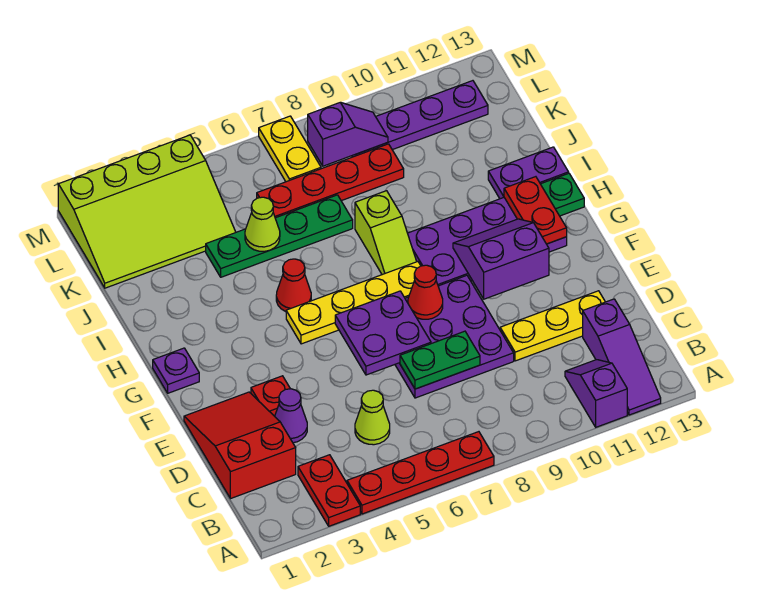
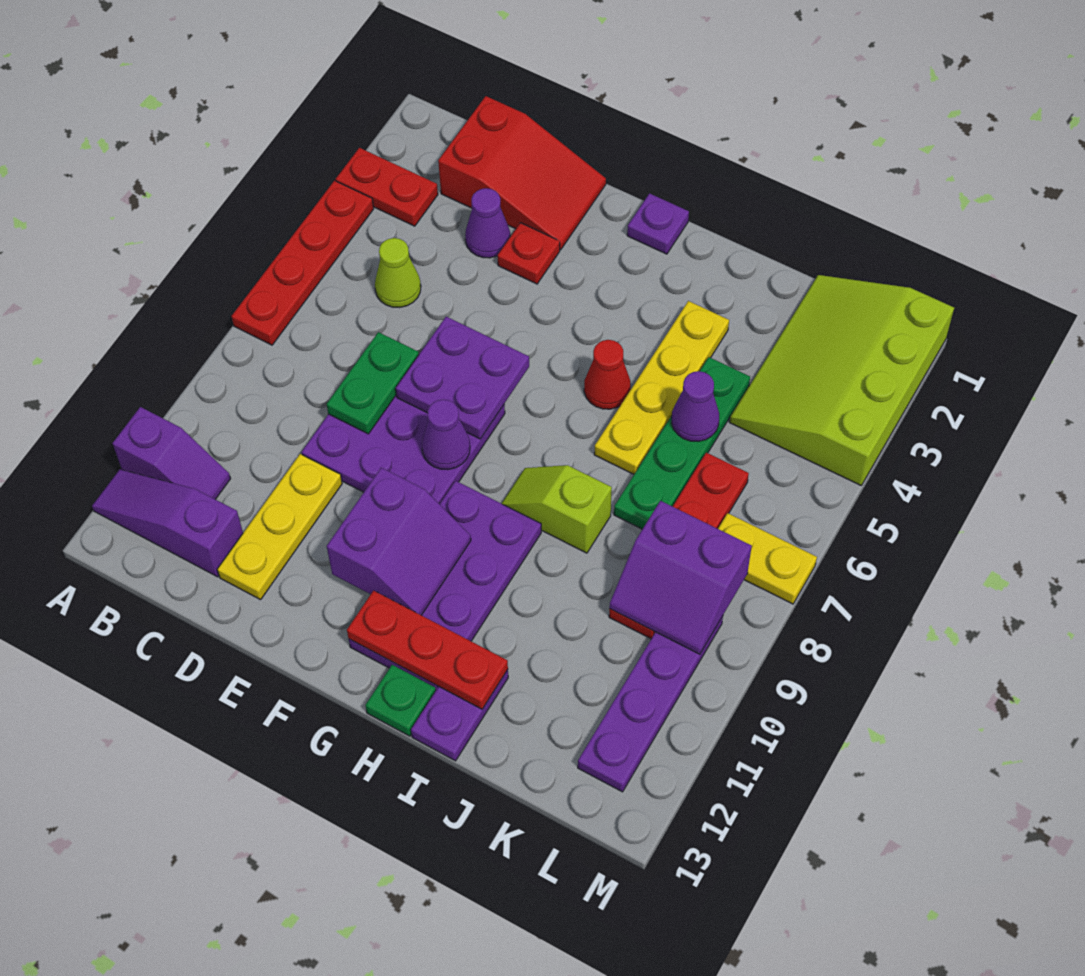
red 1x1 cone [408,265,443,319] -> purple 1x1 cone [422,399,470,470]
yellow 1x4 plate [286,262,421,344] -> yellow 1x4 plate moved to [594,301,729,474]
red 1x2 plate [504,177,567,244] -> red 1x3 plate [347,591,508,709]
lime 1x1 cone [245,197,280,251] -> purple 1x1 cone [672,371,719,442]
purple 1x2 slope [308,102,388,166] -> purple 2x2 slope [609,501,752,654]

